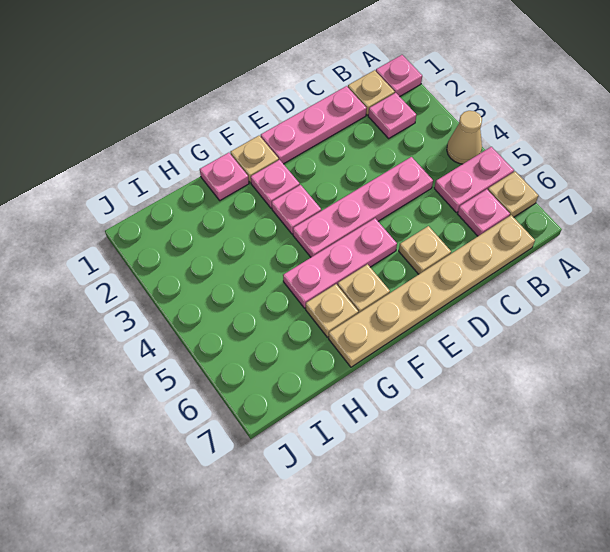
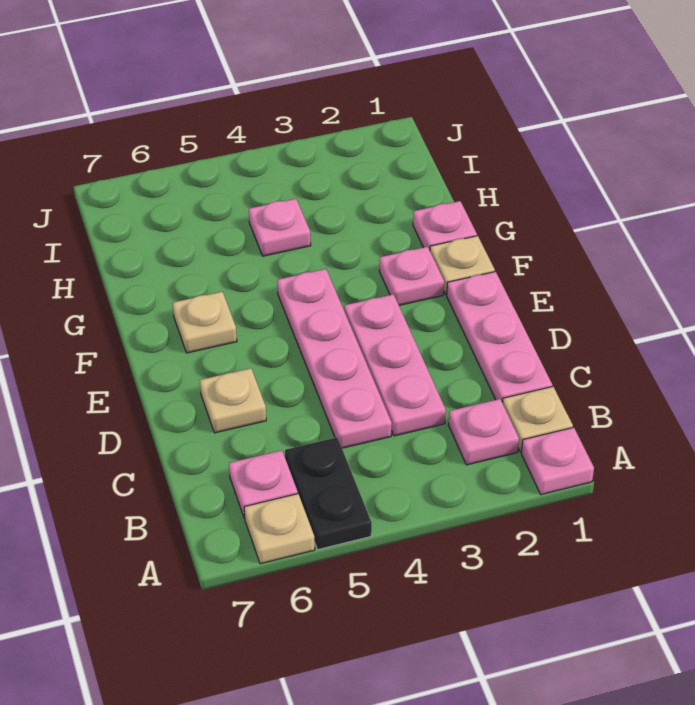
tan 1x1 cone [447,111,482,164] -> none
pink 1x2 plate [434,147,514,213] -> black 1x2 plate [285,437,372,549]
tan 1x6 plate [329,215,535,367] -> none
pink 1x3 plate [283,218,397,308] -> pink 1x3 plate moved to [344,294,446,436]
pink 1x1 plate [271,185,321,234] -> pink 1x1 plate moved to [249,199,311,256]
tan 1x1 plate [306,284,358,337] -> none

